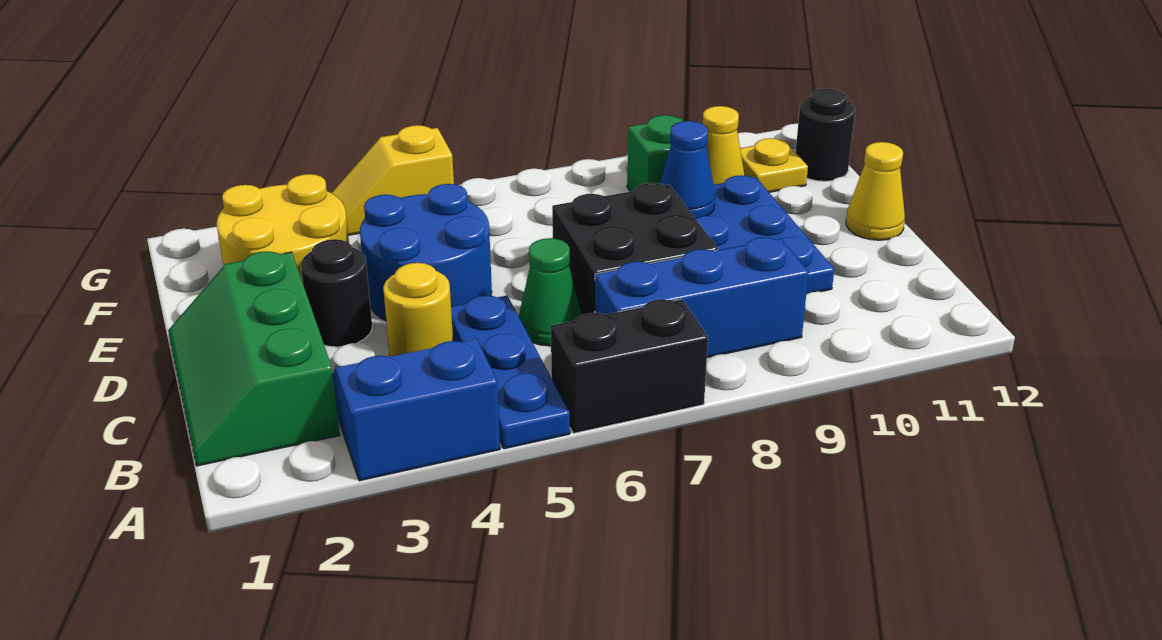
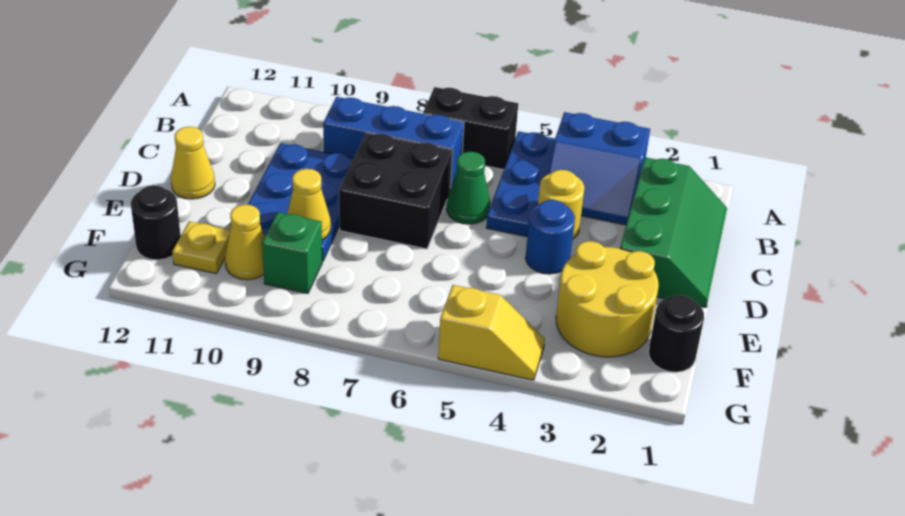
black 1x1 round brick [301,239,372,347] -> black 1x1 round brick moved to [649,295,704,372]
blue 2x2 round brick [360,184,492,321] -> blue 1x1 round brick [525,200,575,274]
blue 1x1 cone [660,121,715,219] -> yellow 1x1 cone [287,169,331,240]

